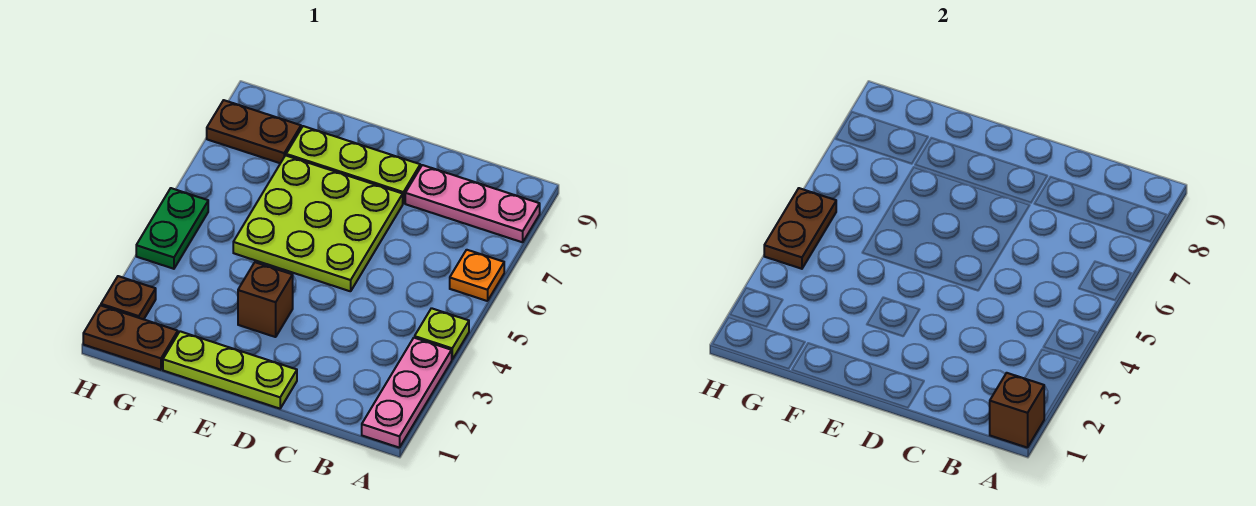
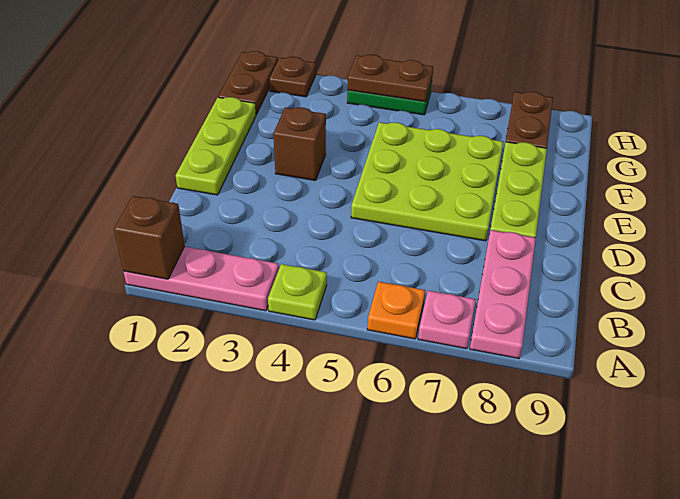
none -> pink 1x1 plate [418,291,476,349]

